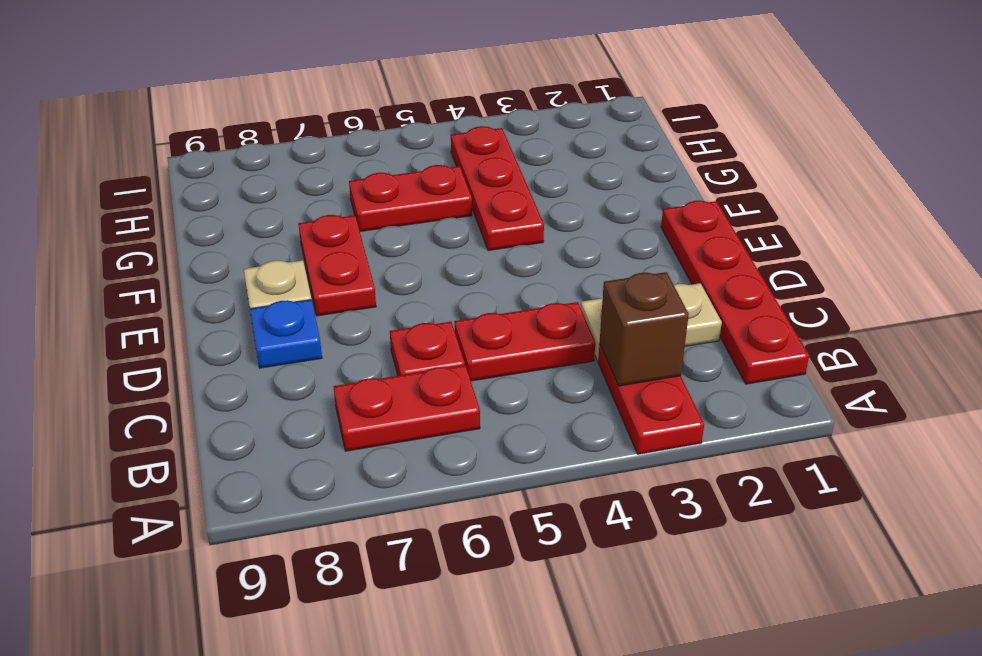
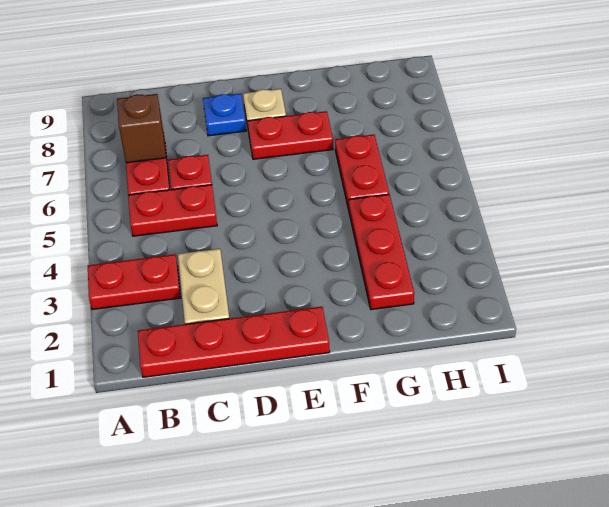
brown 1x1 brick [600,272,689,386] -> brown 1x1 brick moved to [117,94,166,163]
red 1x2 plate [454,302,595,381] -> red 1x2 plate turned to [128,185,217,236]
red 1x3 plate [451,126,544,251] -> red 1x3 plate turned to [349,194,414,310]

